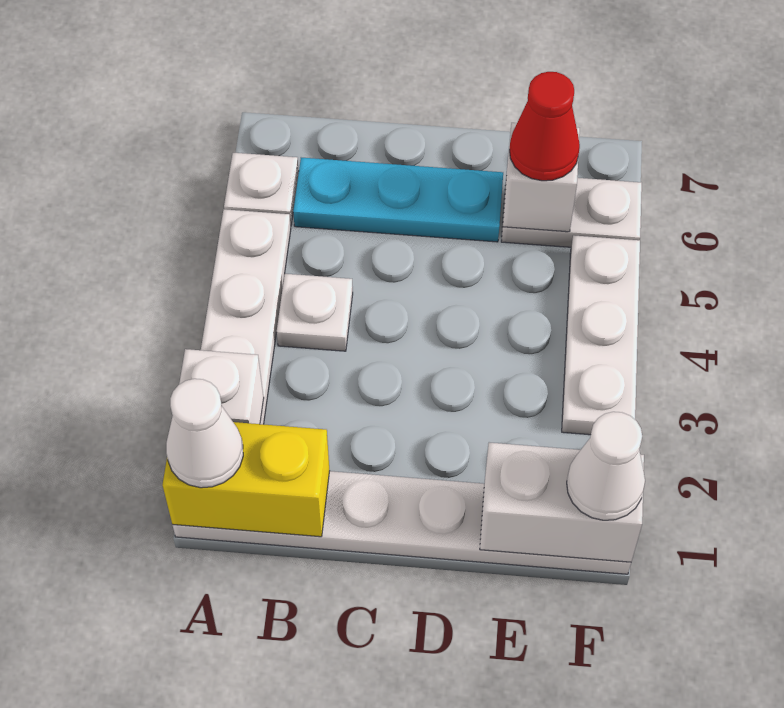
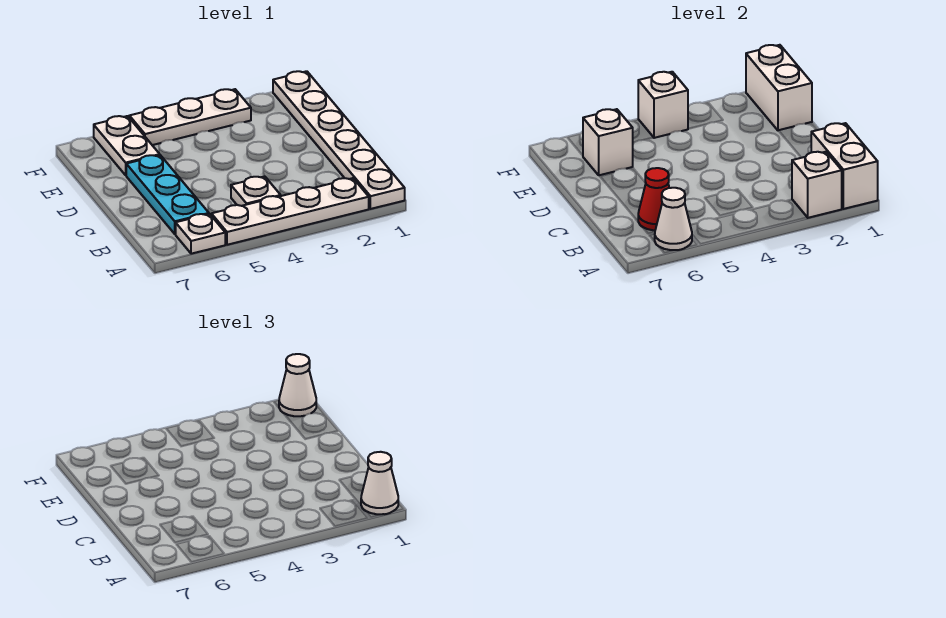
yellow 1x2 brick [162,422,330,537] -> white 1x2 brick [811,123,878,209]
none -> white 1x1 cone [655,188,692,250]
red 1x1 cone [509,72,580,181] -> red 1x1 cone moved to [638,168,669,230]
none -> white 1x1 brick [638,72,688,138]

